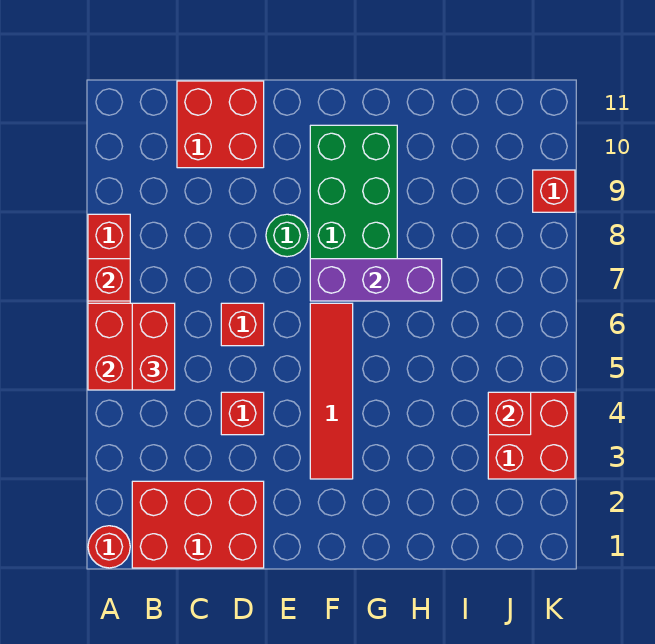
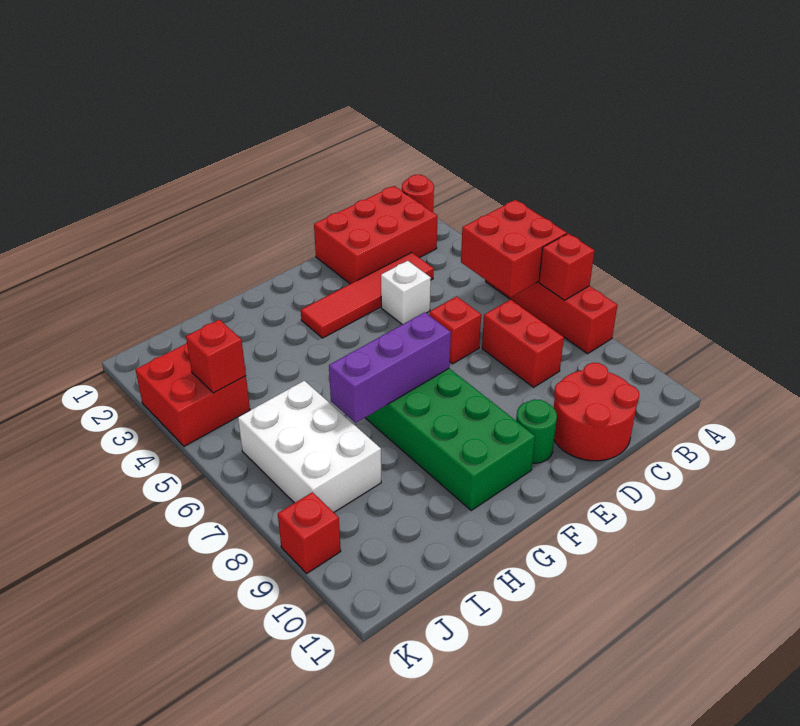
red 1x2 brick [132,303,175,390] -> red 1x2 brick moved to [482,299,564,387]
red 2x2 brick [177,81,264,168] -> red 2x2 round brick [554,363,639,461]
red 1x1 brick [221,392,264,435] -> white 1x1 brick [381,261,431,324]
green 1x1 round brick [266,214,308,257] -> green 1x1 round brick moved to [516,399,557,463]
red 1x4 tile [310,303,353,479] -> red 1x4 tile turned to [301,253,434,338]
none -> white 2x3 brick [238,381,381,512]

